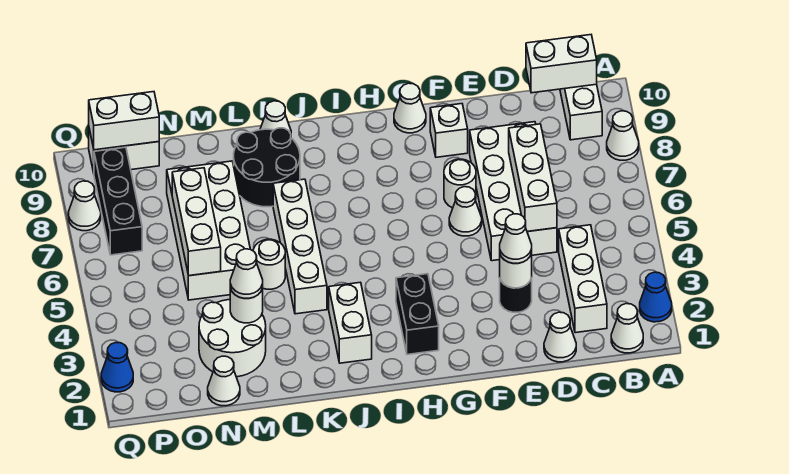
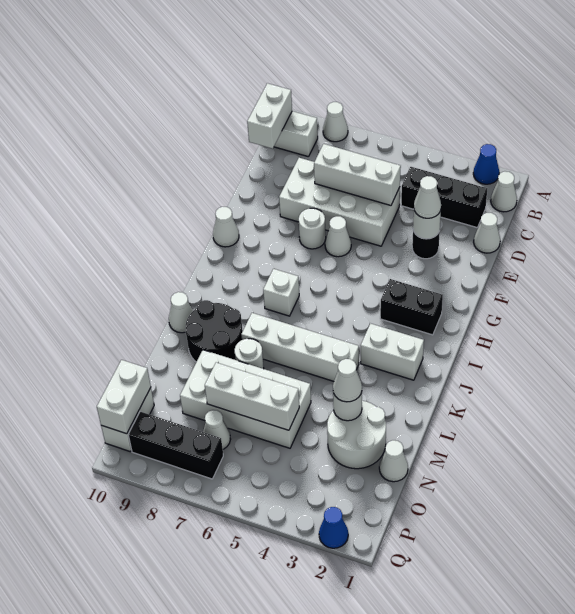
white 1x3 brick [559,225,607,333] -> black 1x3 brick [401,167,487,227]
white 1x1 brick [430,104,468,157] -> white 1x1 brick moved to [263,269,299,316]
white 1x1 round brick [253,239,285,289] -> white 1x1 round brick moved to [235,339,264,369]
white 1x1 cone [68,181,101,231] -> white 1x1 cone moved to [203,410,231,449]

